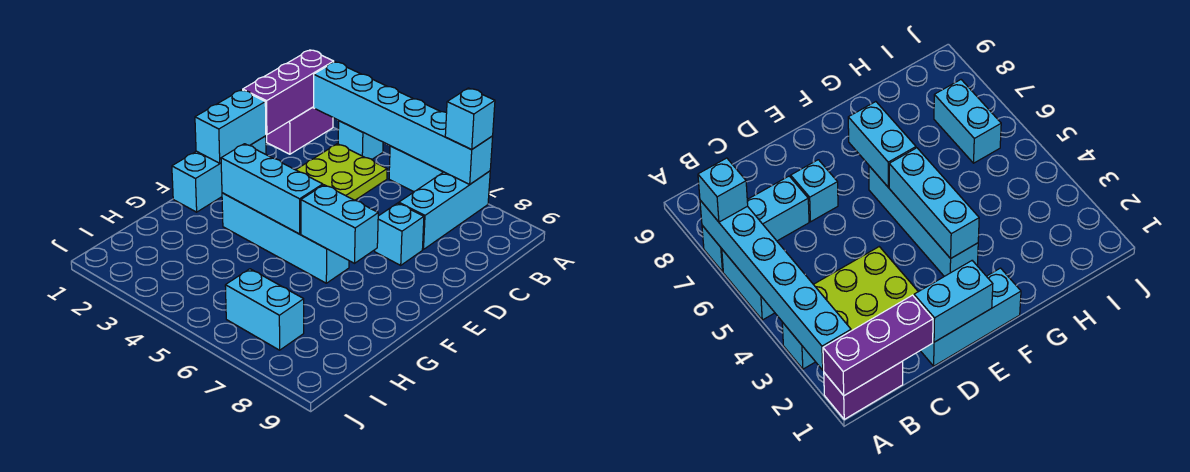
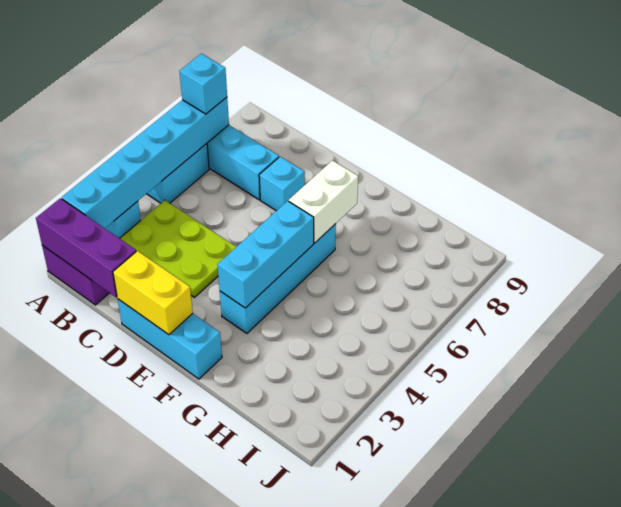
cyan 1x2 brick [195,90,266,163] -> yellow 1x2 brick [113,251,193,335]
cyan 1x2 brick [301,185,378,263] -> white 1x2 brick [289,160,358,243]
cyan 1x2 brick [225,269,304,350] -> none

